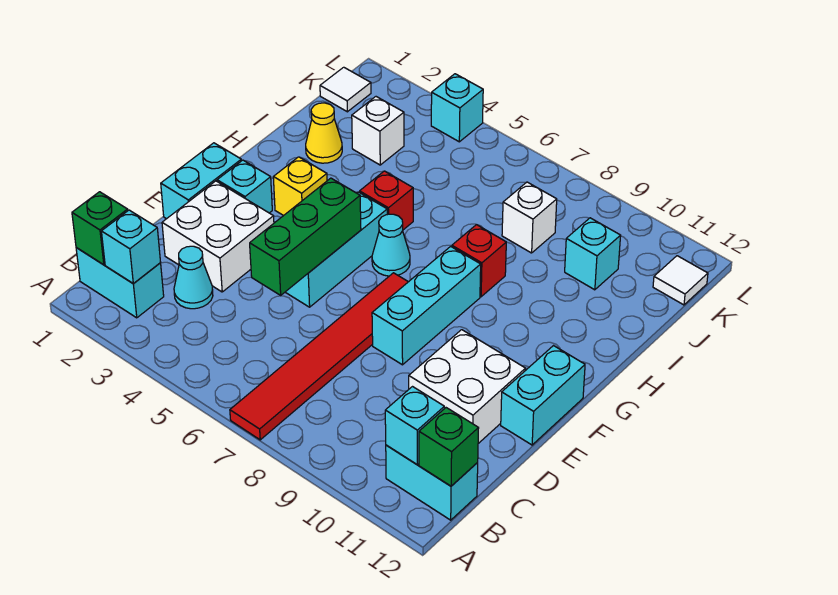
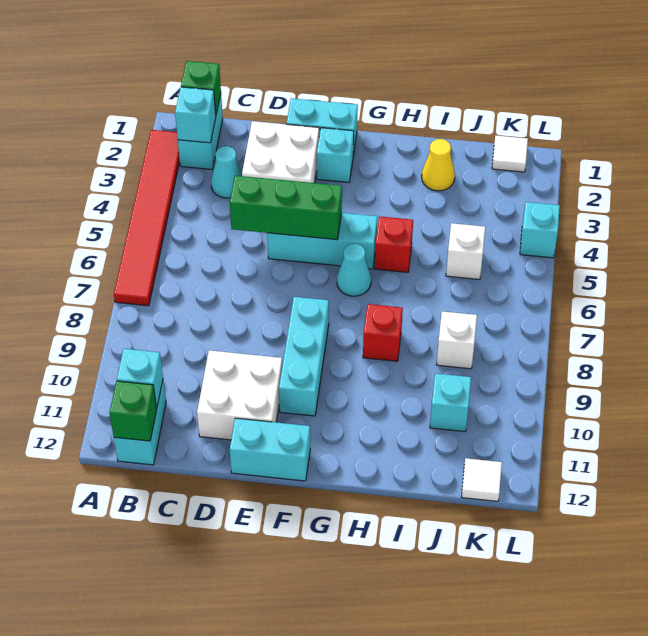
red 1x6 tile [230,273,408,440] -> red 1x6 tile turned to [114,130,180,306]
cyan 1x3 brick [372,246,481,365] -> cyan 1x3 brick turned to [279,297,329,416]
yellow 1x1 brick [273,157,327,216] -> none
white 1x1 brick [352,97,404,165] -> white 1x1 brick moved to [446,223,485,279]

